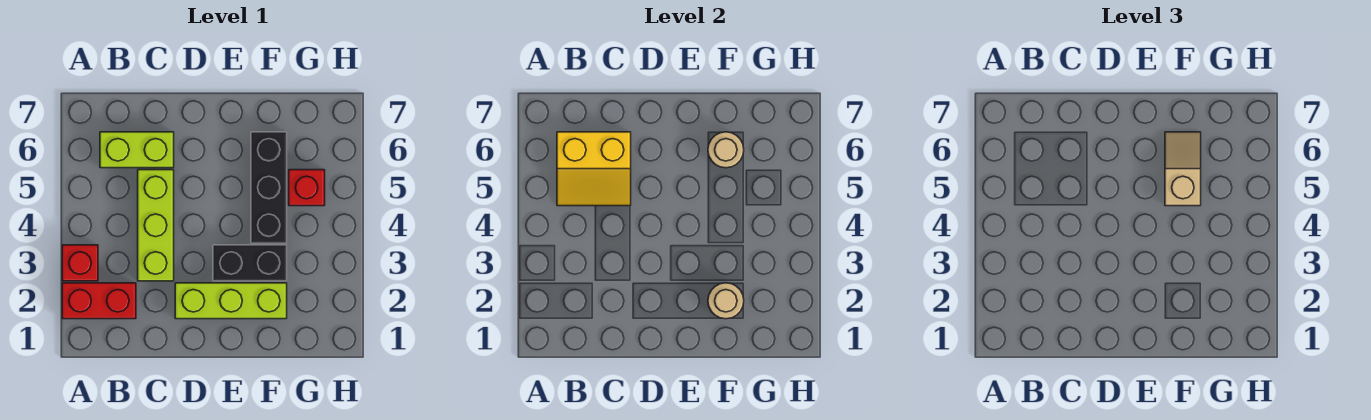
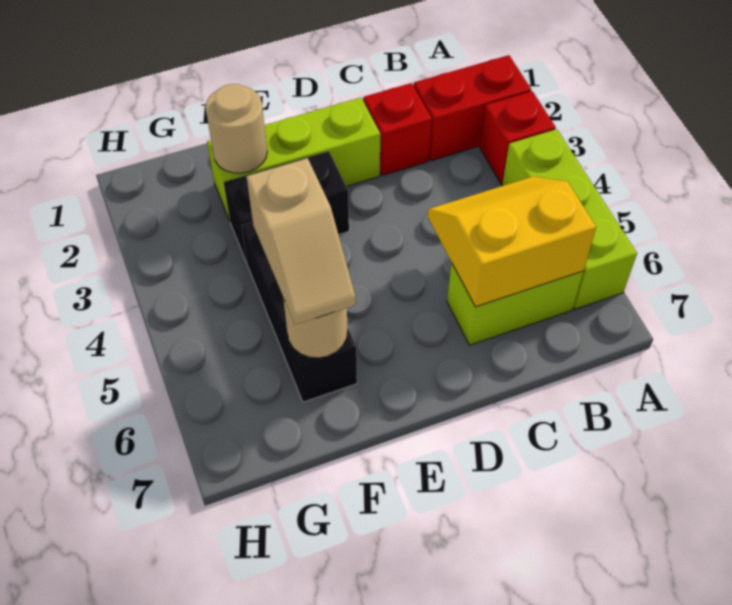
lime 1x3 brick [138,170,174,281] -> lime 1x3 brick moved to [502,129,637,309]
red 1x1 brick [289,170,325,206] -> red 1x1 brick moved to [364,83,432,176]

